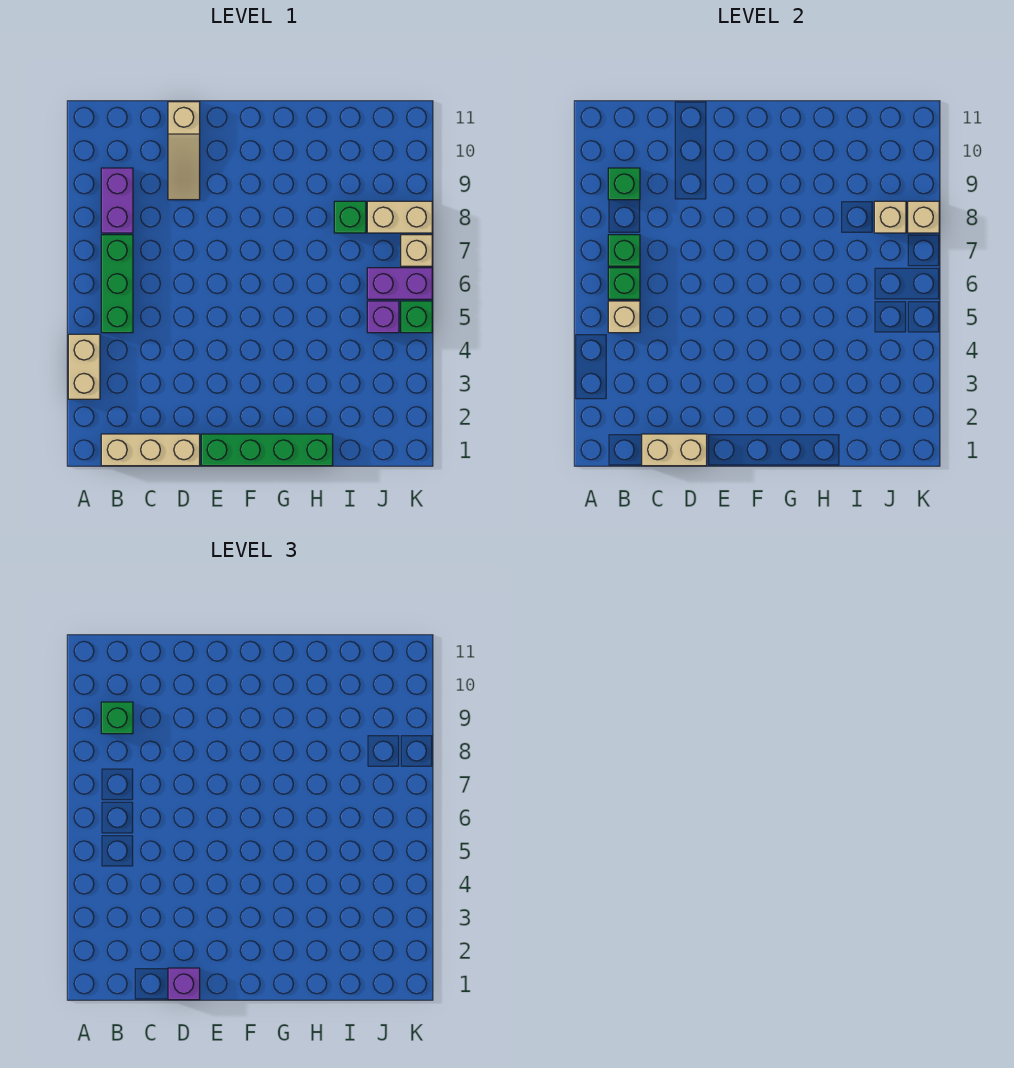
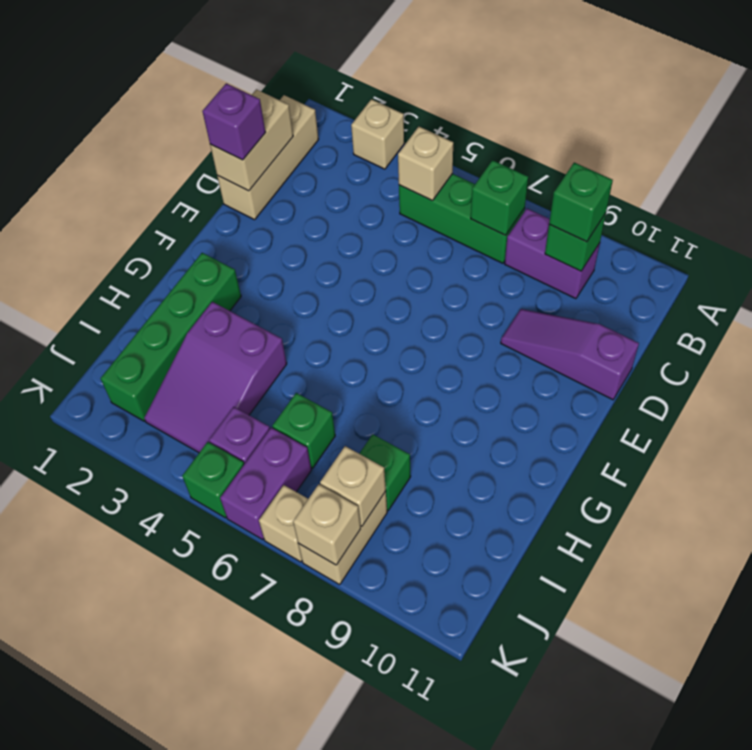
tan 1x2 brick [68,334,100,399] -> tan 1x1 brick [351,99,404,169]
green 1x1 brick [608,268,640,299] -> green 1x1 brick moved to [272,393,335,468]
tan 1x3 slope [168,102,200,200] -> purple 1x3 slope [501,309,639,400]
green 1x4 brick [201,434,333,466] -> green 1x4 brick moved to [101,253,241,421]
none -> purple 2x3 slope [144,302,287,453]

